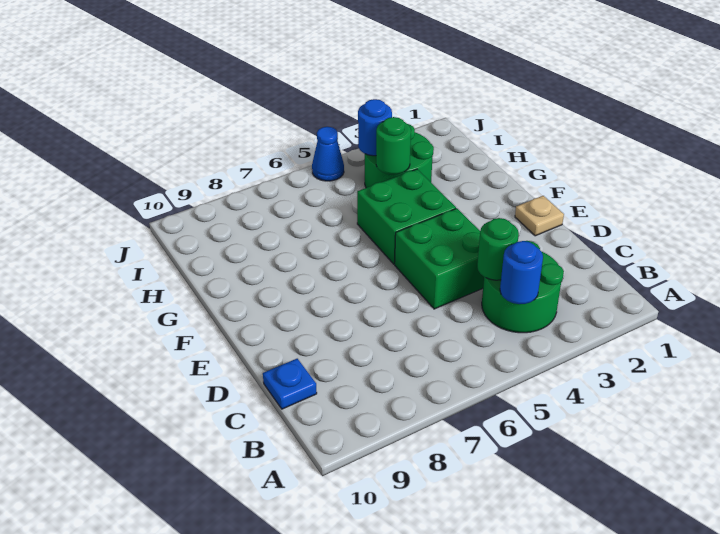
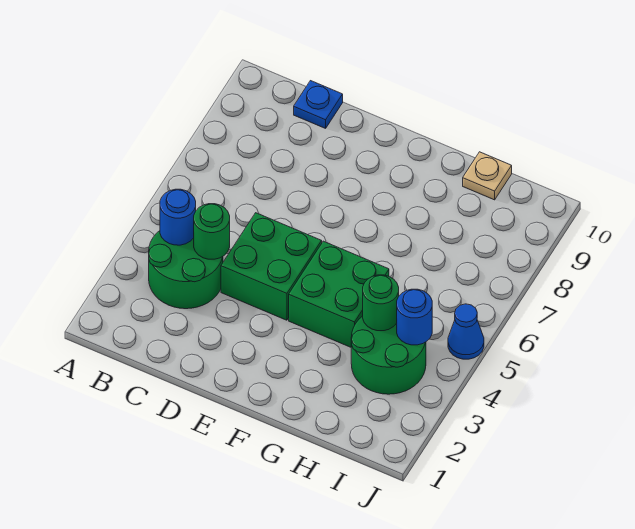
tan 1x1 plate [515,196,564,236] -> tan 1x1 plate moved to [463,152,512,200]

